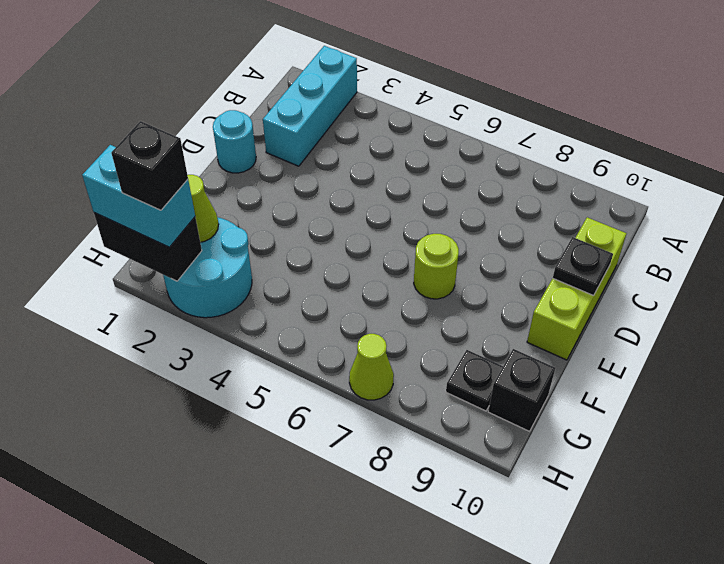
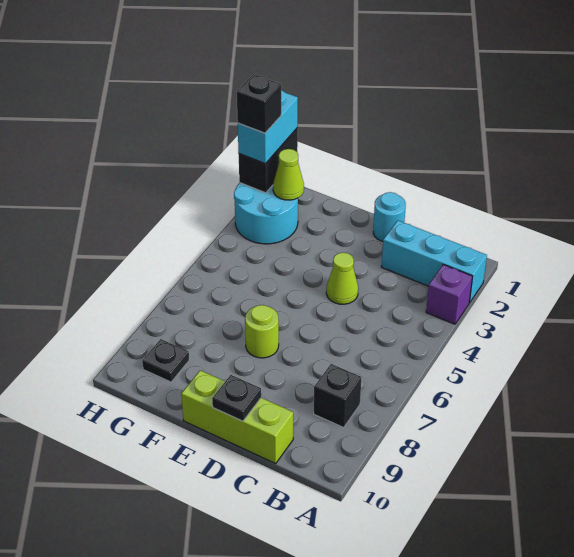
none -> purple 1x1 brick [426,265,473,324]
black 1x1 brick [488,349,555,431] -> black 1x1 brick moved to [314,364,361,427]
lime 1x1 cone [349,334,394,400] -> lime 1x1 cone moved to [326,253,358,304]

